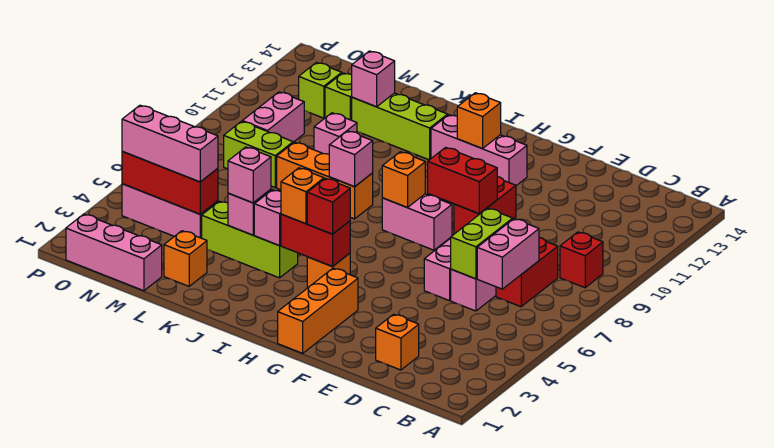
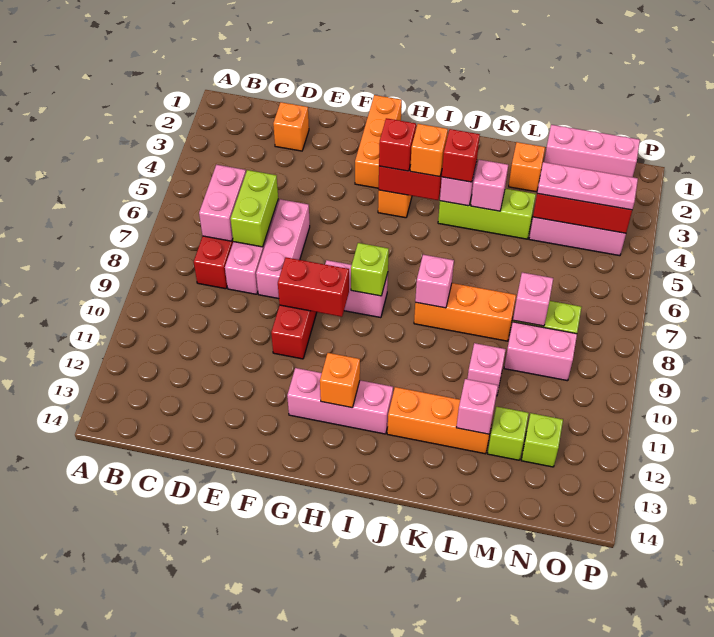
red 1x1 brick [560,232,603,288] -> red 1x1 brick moved to [442,129,480,182]
orange 1x1 brick [382,152,425,207] -> lime 1x1 brick [351,243,389,296]
lime 1x3 brick [352,93,448,160] -> orange 1x3 brick [387,387,494,454]
pink 1x1 brick [228,147,271,203] -> pink 1x1 brick moved to [513,272,553,326]
pink 1x3 brick [122,105,218,182] -> pink 1x3 plate [537,162,638,210]
pink 1x2 brick [242,92,304,142] -> pink 1x2 brick turned to [504,322,577,381]

